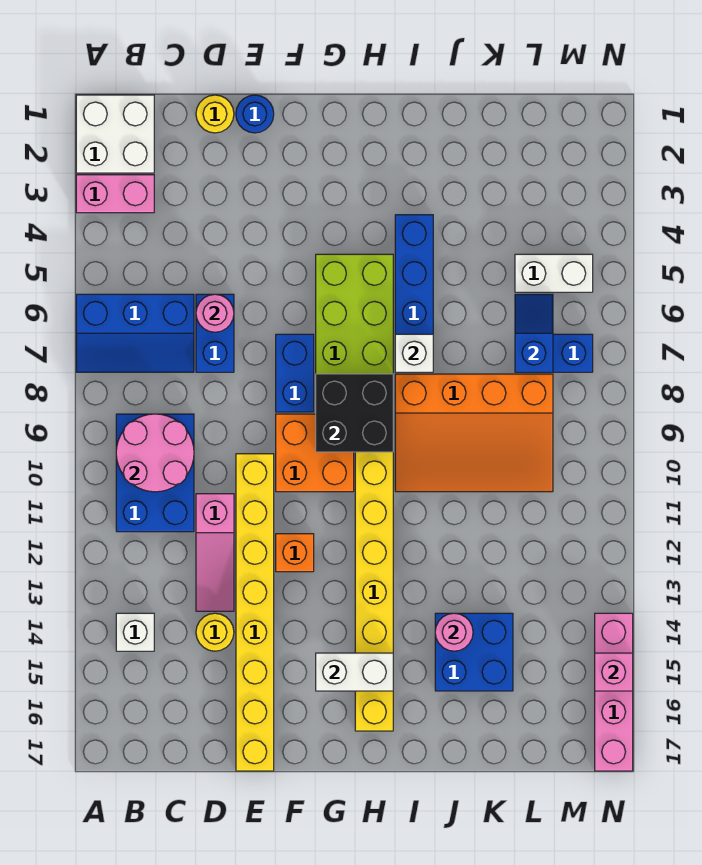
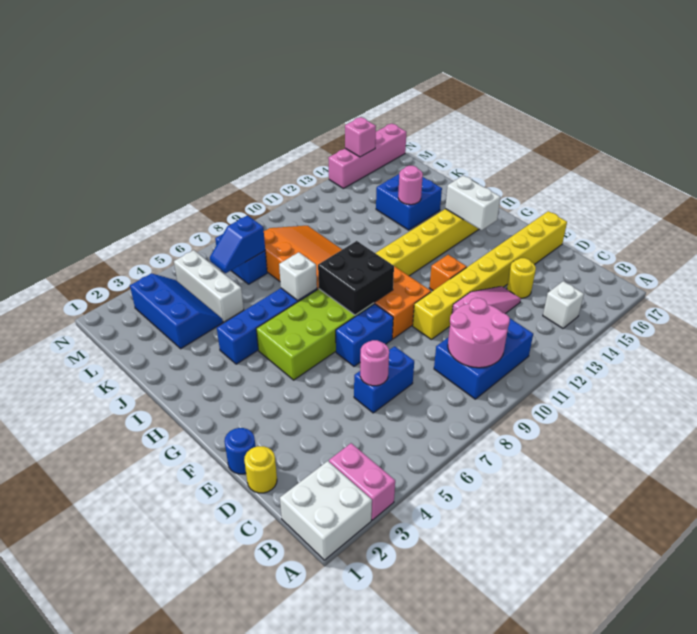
blue 2x3 slope [76,294,194,372] -> blue 2x3 slope moved to [130,273,223,349]
white 1x2 brick [515,254,593,292] -> white 1x3 brick [174,250,244,322]

